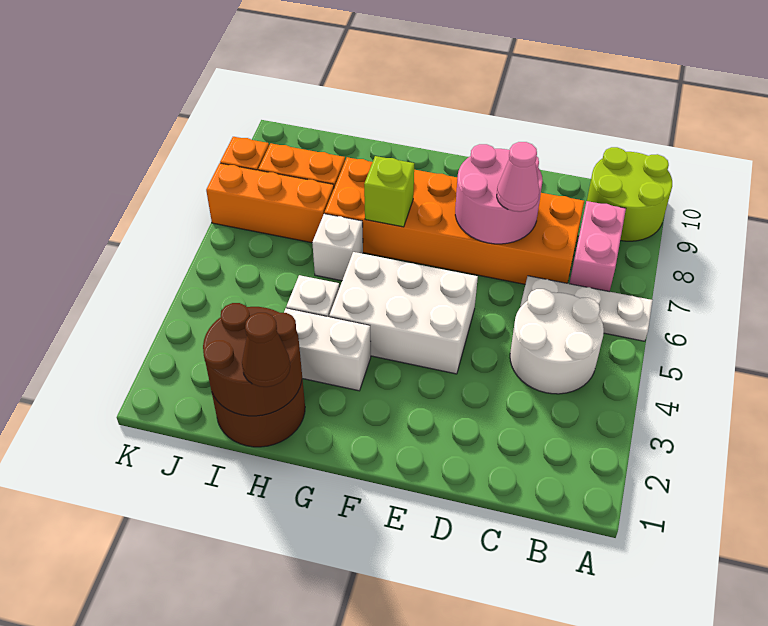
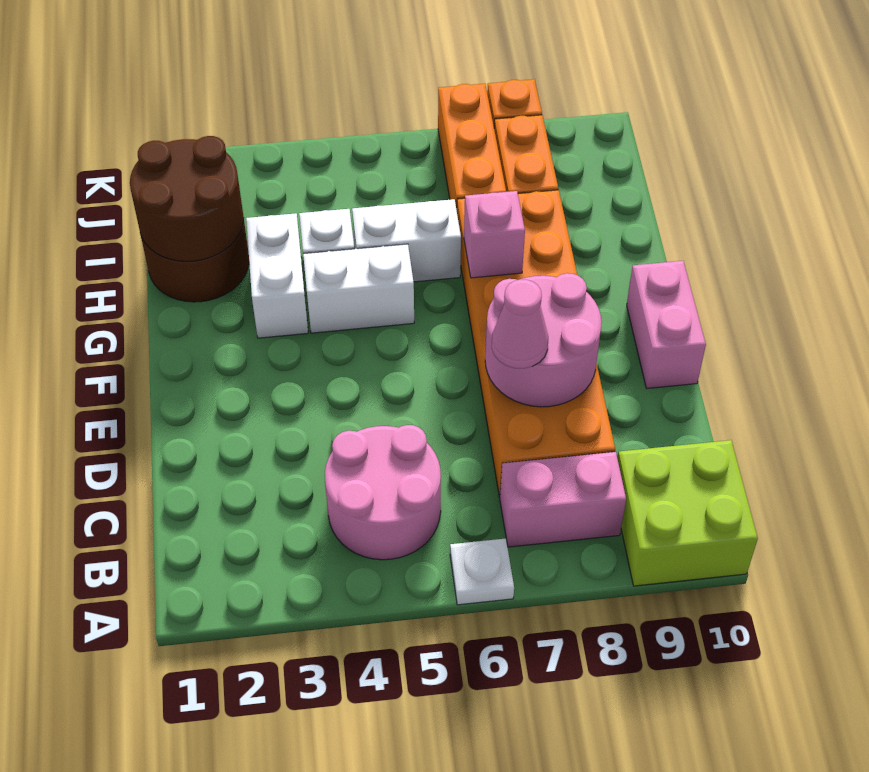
white 1x3 plate [520,276,653,341] -> white 1x1 plate [450,538,514,605]
lime 2x2 round brick [587,147,672,241] -> lime 2x2 brick [617,440,758,586]
white 2x2 round brick [510,289,604,394] -> pink 2x2 round brick [325,425,441,560]
white 2x3 brick [329,252,478,374] -> white 1x2 brick [303,244,414,333]
none -> pink 1x2 brick [627,261,706,388]
lime 1x1 brick [364,156,414,227] -> pink 1x1 brick [464,191,525,278]
brown 1x1 cone [242,313,290,387] -> none
white 1x1 brick [312,214,363,281] -> white 1x2 brick [352,199,461,282]

